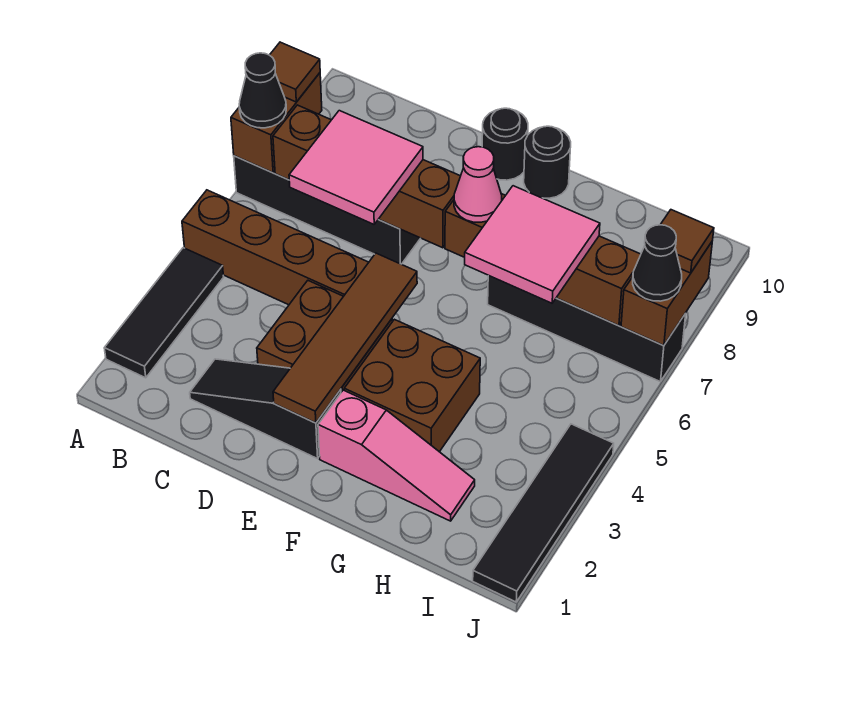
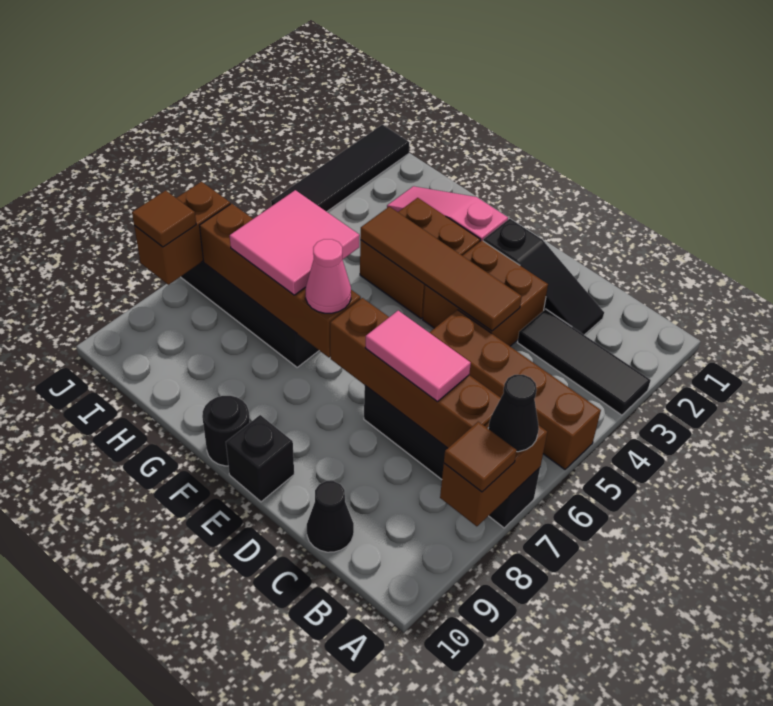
black 1x3 tile [104,248,224,378] -> black 1x3 tile turned to [517,309,651,415]
pink 2x2 tile [289,111,423,224] -> pink 1x2 tile [365,311,471,402]
brown 1x4 tile [273,253,417,423] -> brown 1x4 tile turned to [360,207,522,331]
black 1x1 round brick [482,108,528,180] -> black 1x1 brick [226,415,294,502]
black 1x1 cone [633,225,682,301] -> black 1x1 cone moved to [307,481,354,552]

